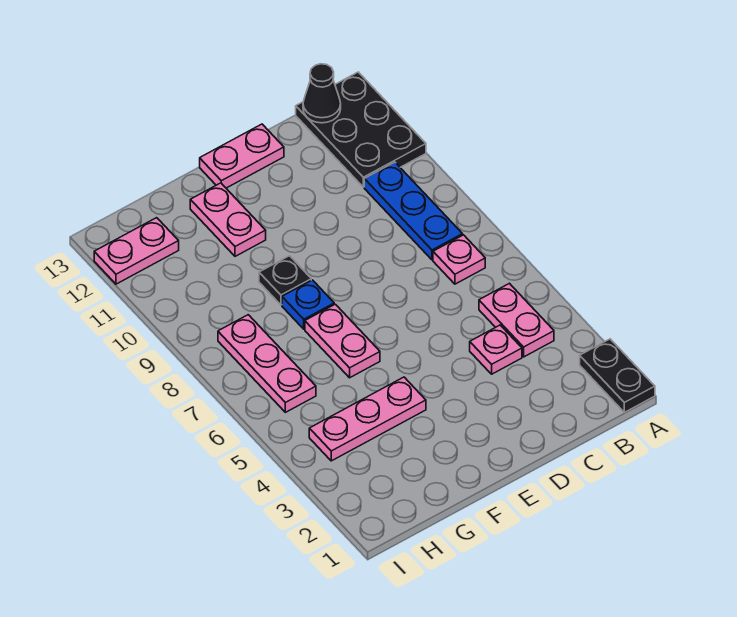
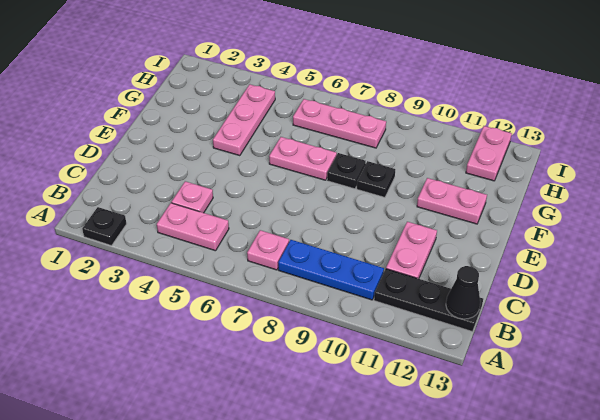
black 1x2 plate [580,339,655,412] -> black 1x1 plate [82,207,127,246]
black 2x3 plate [296,72,426,187] -> black 1x3 plate [374,269,483,332]
pink 1x2 plate [200,124,284,188] -> pink 1x2 plate moved to [386,222,437,279]
blue 1x1 plate [282,280,334,329] -> black 1x1 plate [327,153,366,189]

